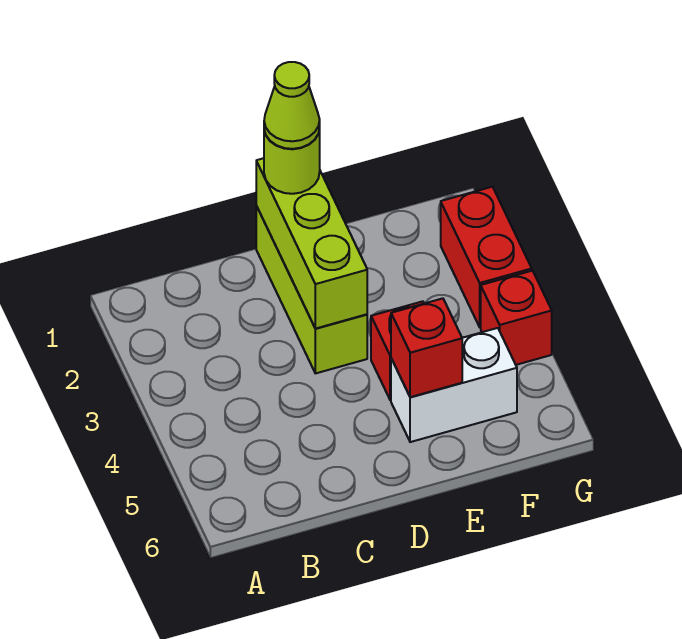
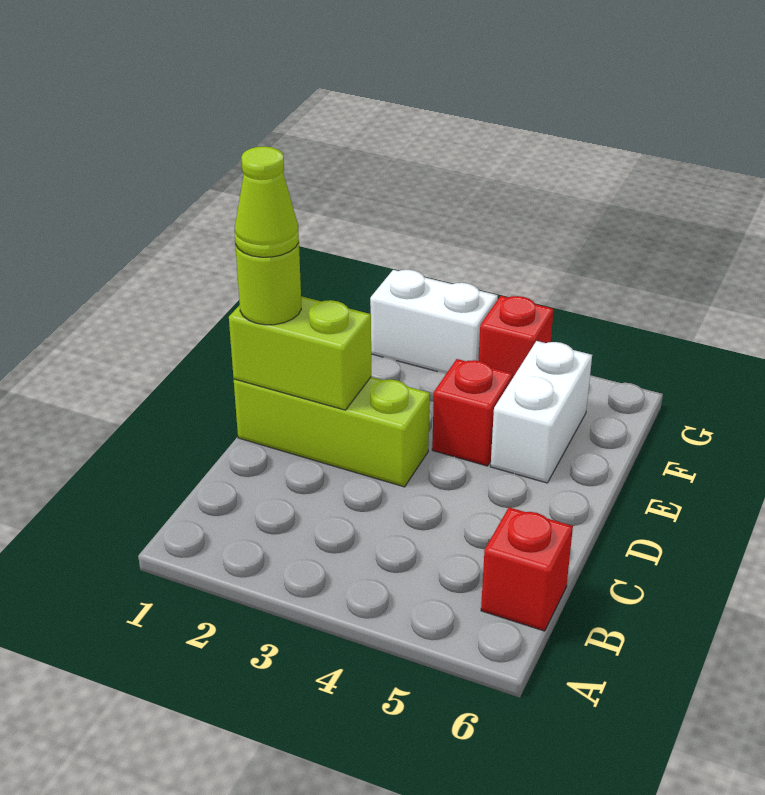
lime 1x3 brick [256,158,367,329] -> lime 1x2 brick [229,296,371,410]
red 1x1 brick [391,298,462,397] -> red 1x1 brick moved to [481,507,573,631]
red 1x2 brick [441,187,532,327] -> white 1x2 brick [370,270,498,373]

